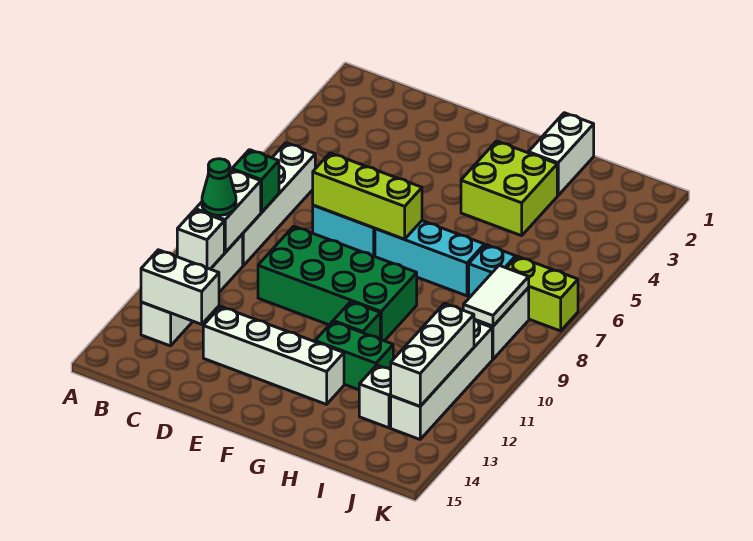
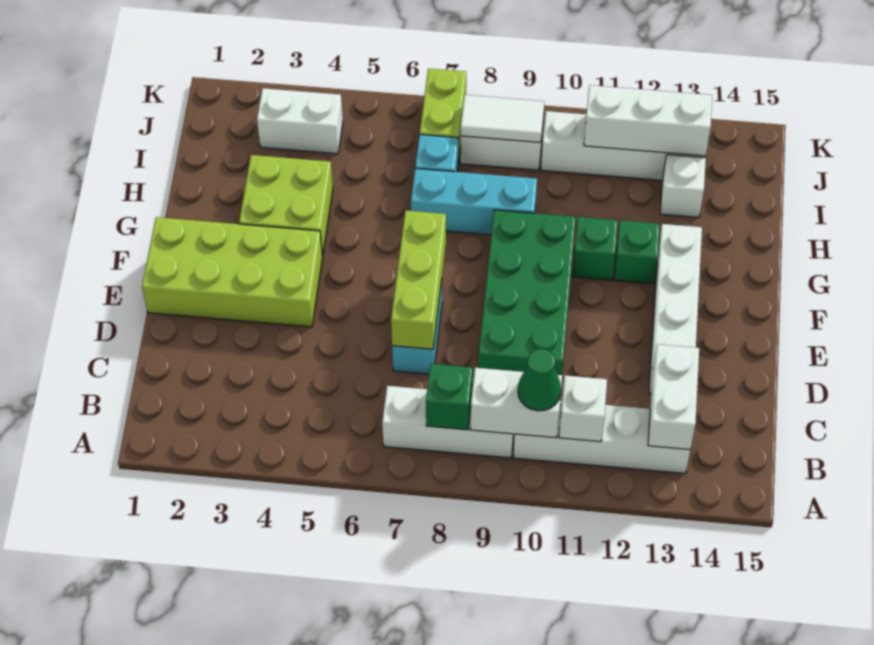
white 1x4 brick [243,143,315,266] -> white 1x3 brick [382,386,514,458]
none -> lime 2x4 brick [142,217,323,327]
cyan 1x3 brick [375,221,484,296] -> cyan 1x3 brick turned to [411,168,537,235]
green 1x2 brick [315,322,393,390] -> green 1x1 brick [614,220,660,284]
white 1x2 brick [528,113,594,196] -> white 1x2 brick moved to [257,88,343,154]

